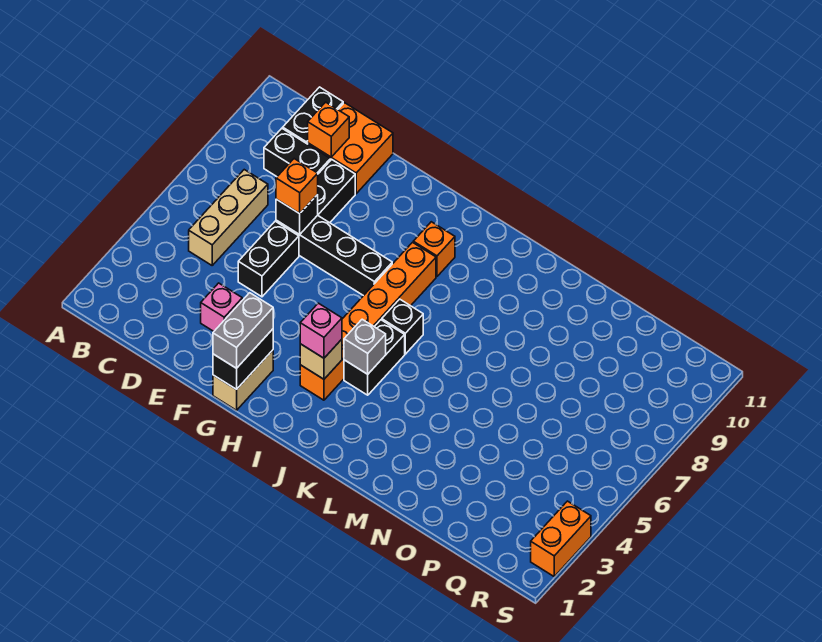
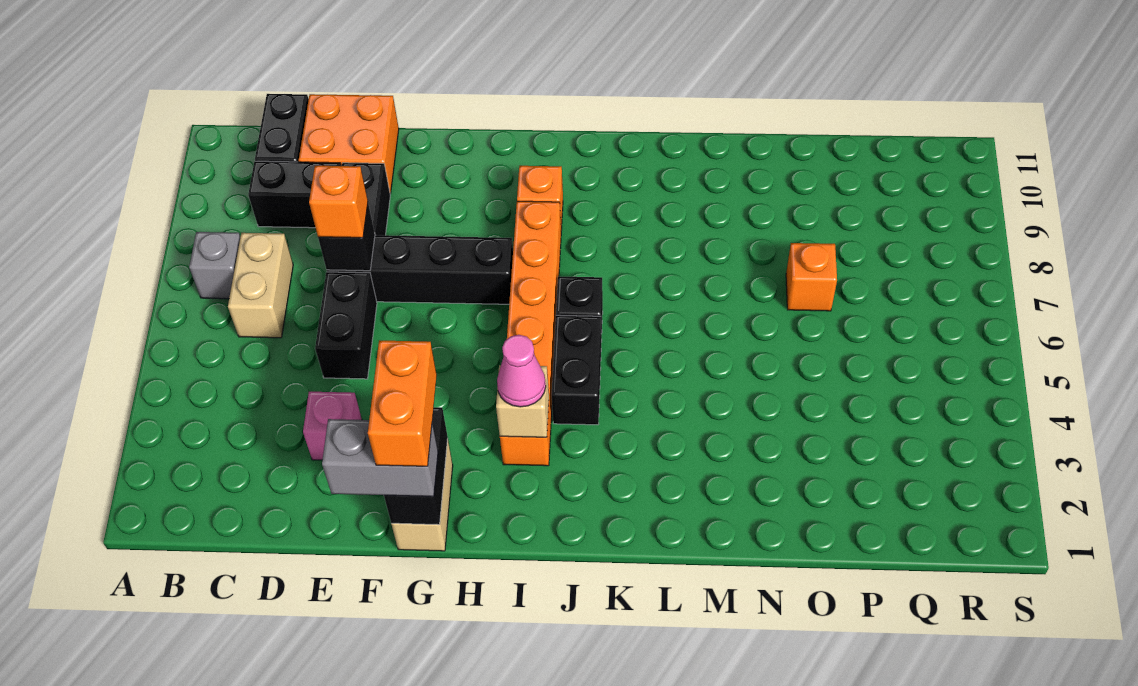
tan 1x3 brick [189,170,268,265] -> tan 1x2 brick [228,233,293,338]
orange 1x1 brick [308,102,349,157] -> orange 1x1 brick moved to [786,243,837,311]
grey 1x2 brick [213,293,273,368] -> grey 1x2 brick turned to [322,419,438,496]
pink 1x1 brick [300,303,342,358] -> pink 1x1 cone [497,335,546,407]
grey 1x1 brick [344,319,386,374] -> grey 1x1 brick moved to [189,232,240,299]
orange 1x2 brick [531,501,591,576] -> orange 1x2 brick moved to [368,340,437,466]

